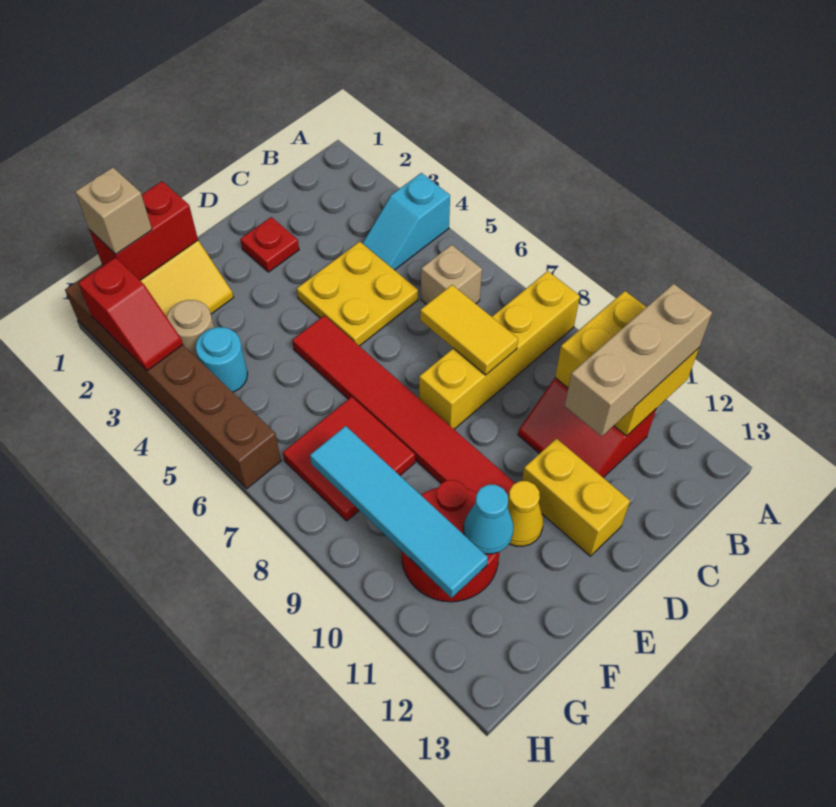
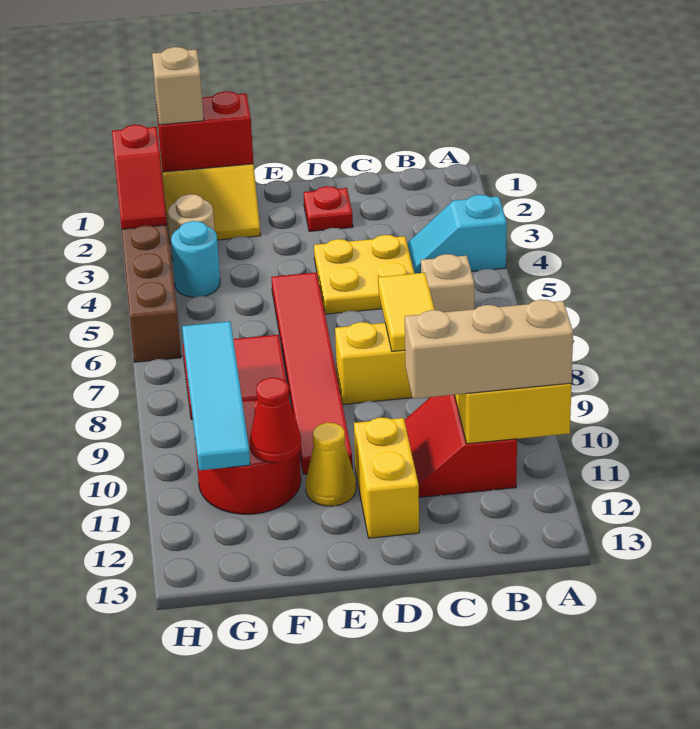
cyan 1x1 cone [464,485,513,554] -> red 1x1 cone [250,378,301,463]

